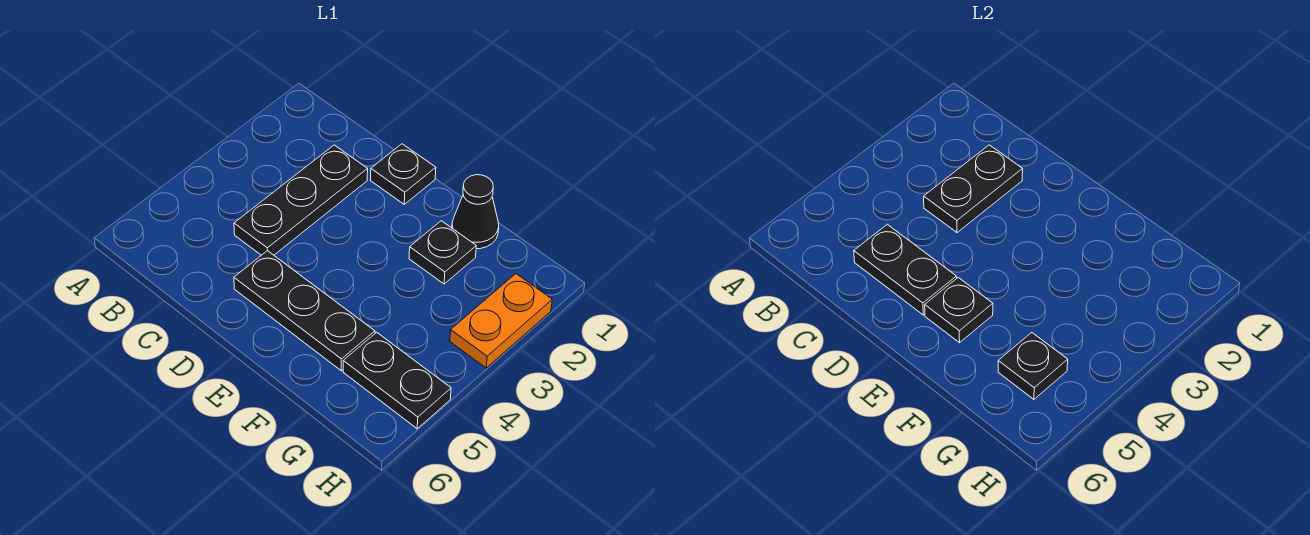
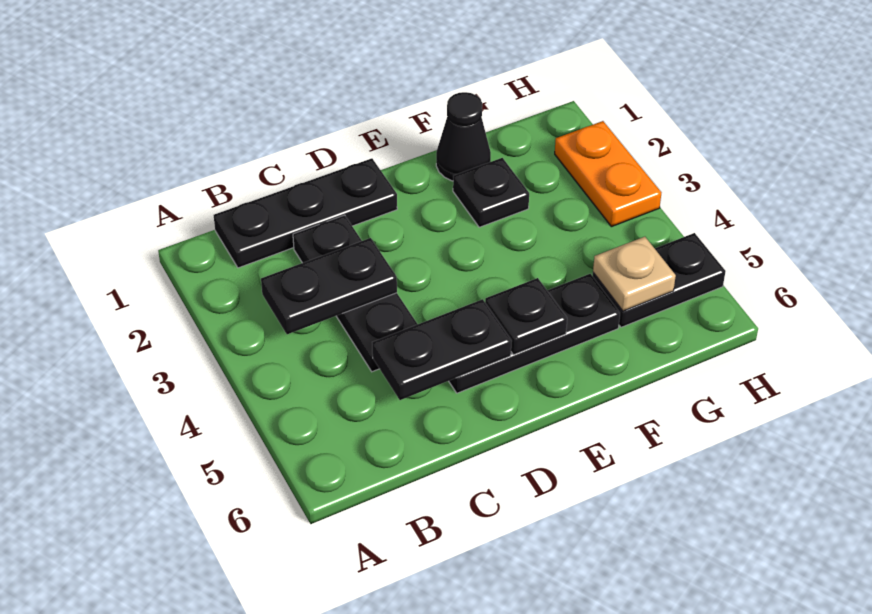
black 1x2 plate [924,145,1023,233] -> black 1x2 plate turned to [261,238,397,334]
black 1x1 plate [371,144,436,204] -> black 1x3 plate [214,158,397,268]
black 1x1 plate [998,332,1068,399] -> tan 1x1 plate [593,237,676,311]

